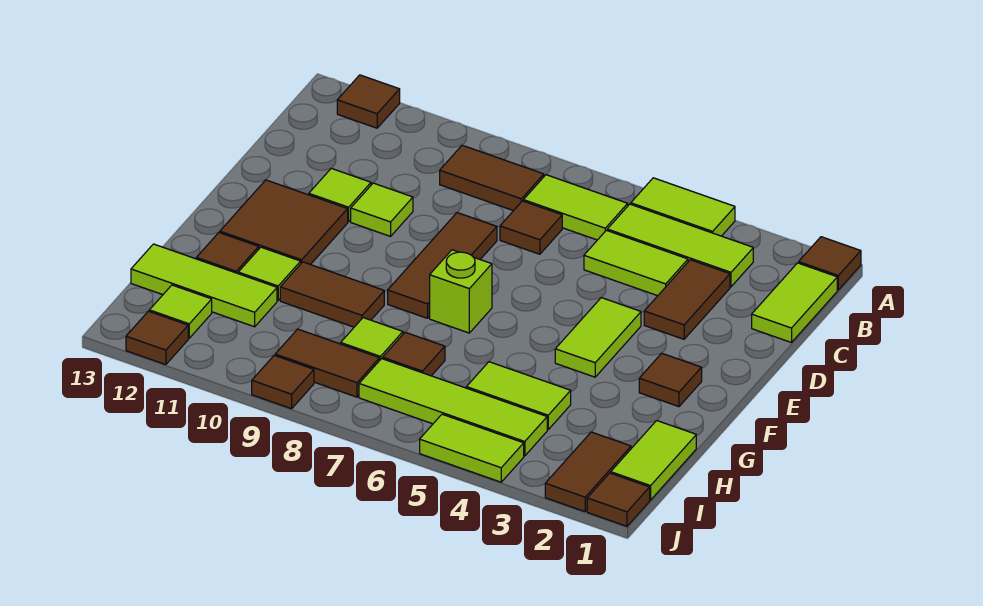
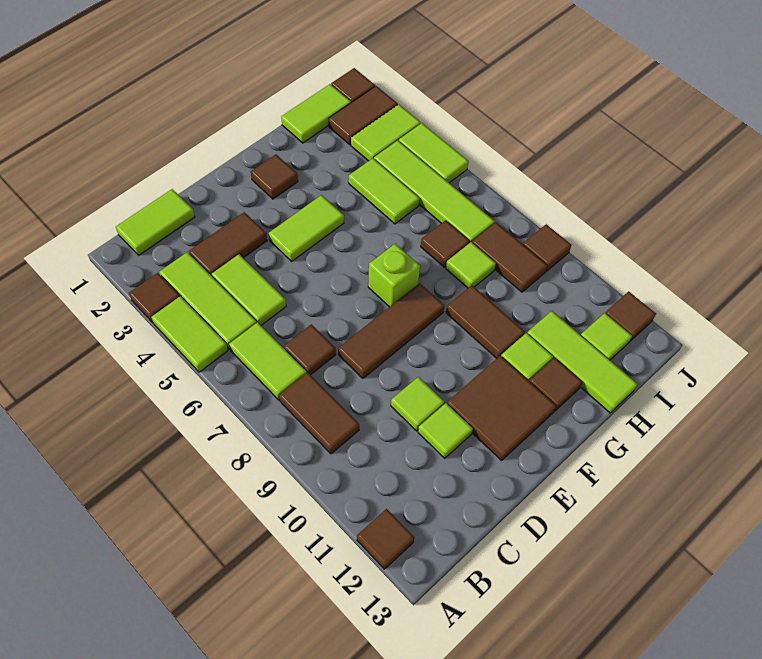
brown 1x1 tile [799,237,861,290] -> brown 1x1 tile moved to [129,273,180,323]
none -> lime 1x2 tile [351,104,421,161]

